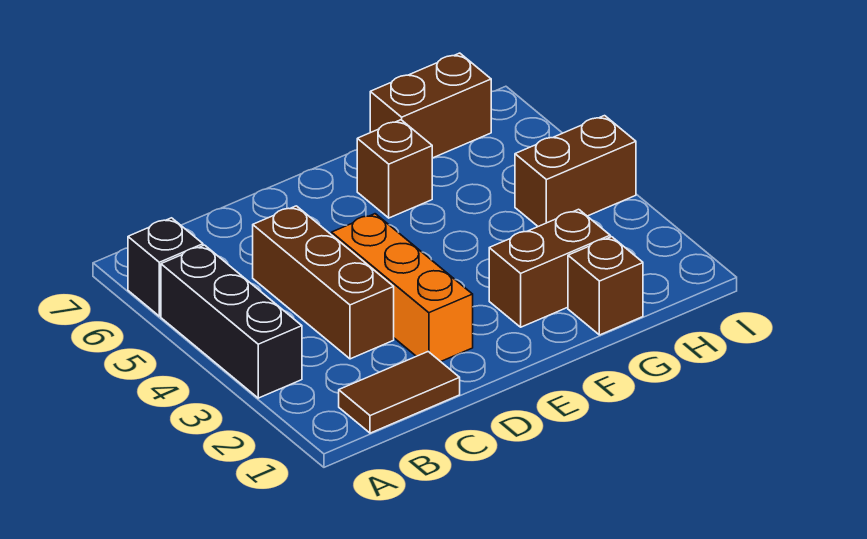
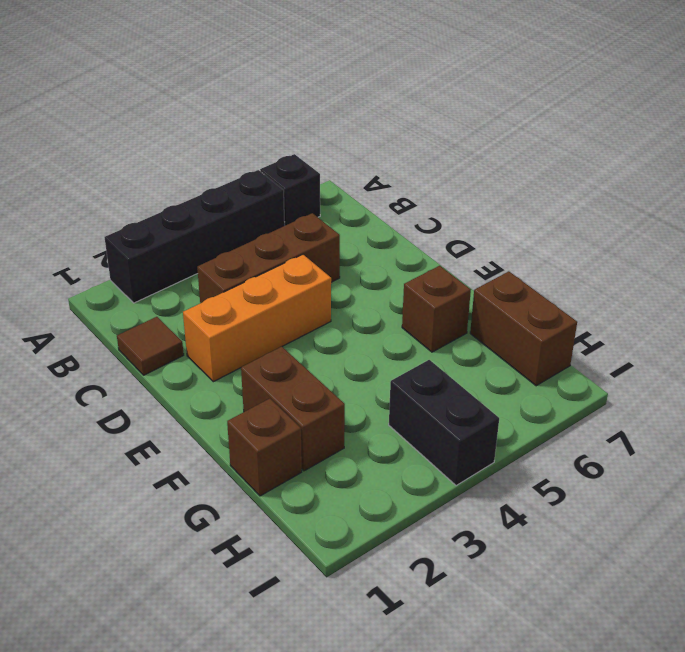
black 1x3 brick [161,245,302,398] -> black 1x4 brick [104,170,285,303]
brown 1x2 tile [339,352,460,433] -> brown 1x1 tile [117,317,184,375]
brown 1x2 brick [515,116,636,226] -> black 1x2 brick [389,360,499,486]

